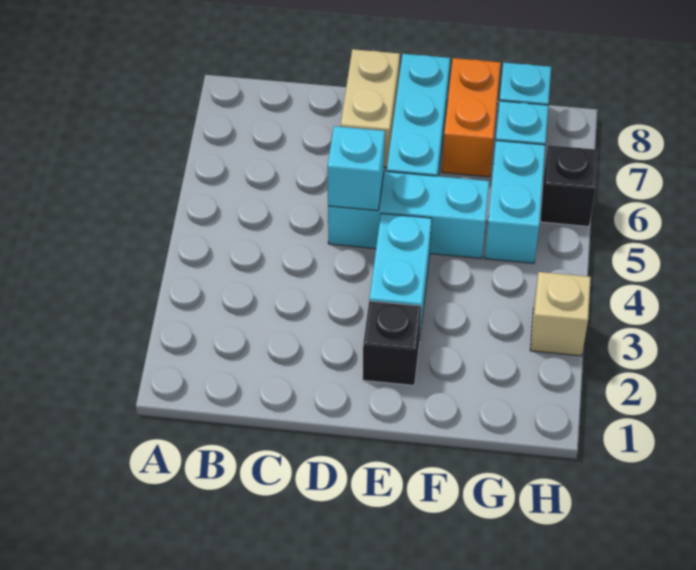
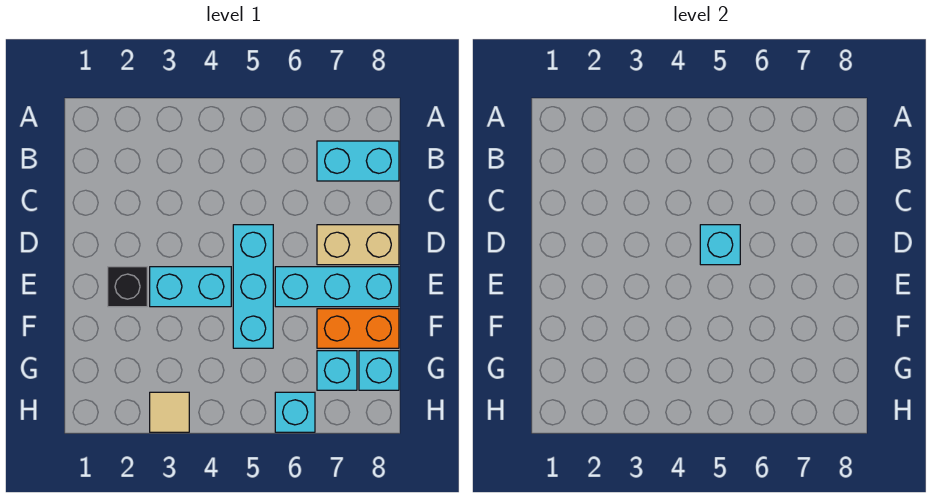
cyan 1x2 brick [485,140,545,263] -> cyan 1x2 brick moved to [317,141,399,181]
tan 1x1 brick [530,272,591,356] -> tan 1x1 tile [150,392,189,432]
black 1x1 brick [540,145,598,227] -> cyan 1x1 brick [275,392,315,432]

